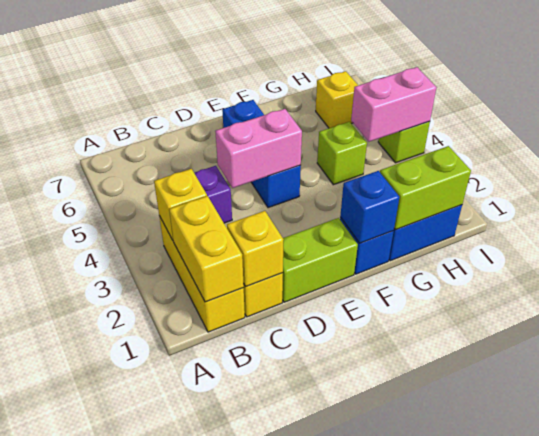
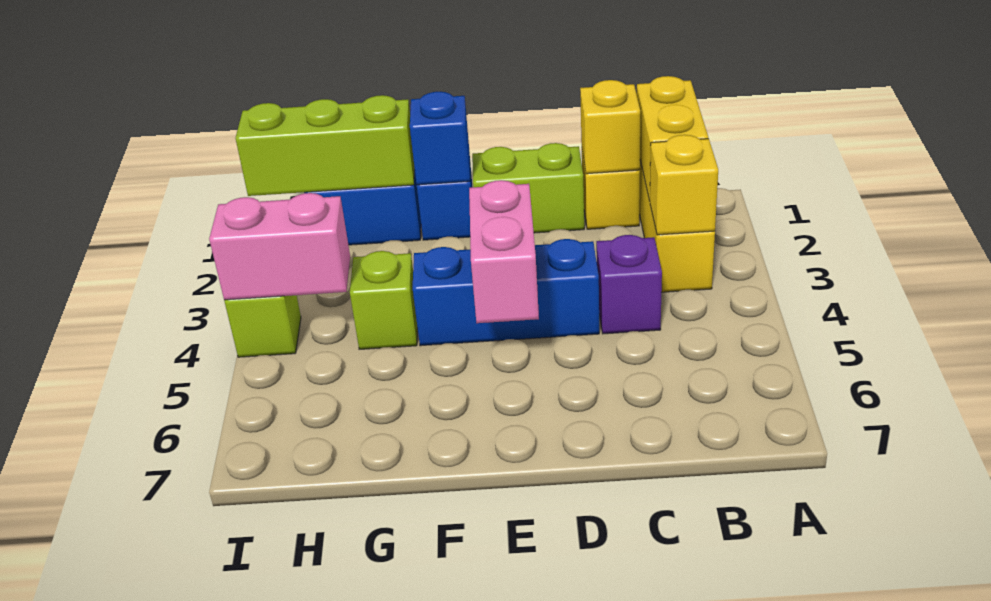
pink 1x2 brick [215,109,302,188] -> pink 1x2 brick turned to [469,180,539,323]
blue 1x3 brick [222,100,301,208] -> blue 1x3 brick turned to [413,239,599,346]
lime 1x2 brick [380,146,471,230] -> lime 1x3 brick [236,95,415,196]
yellow 1x1 brick [316,71,358,128] -> none

